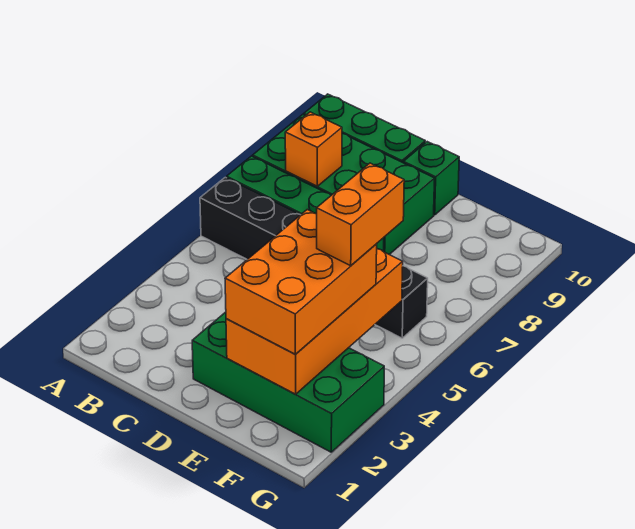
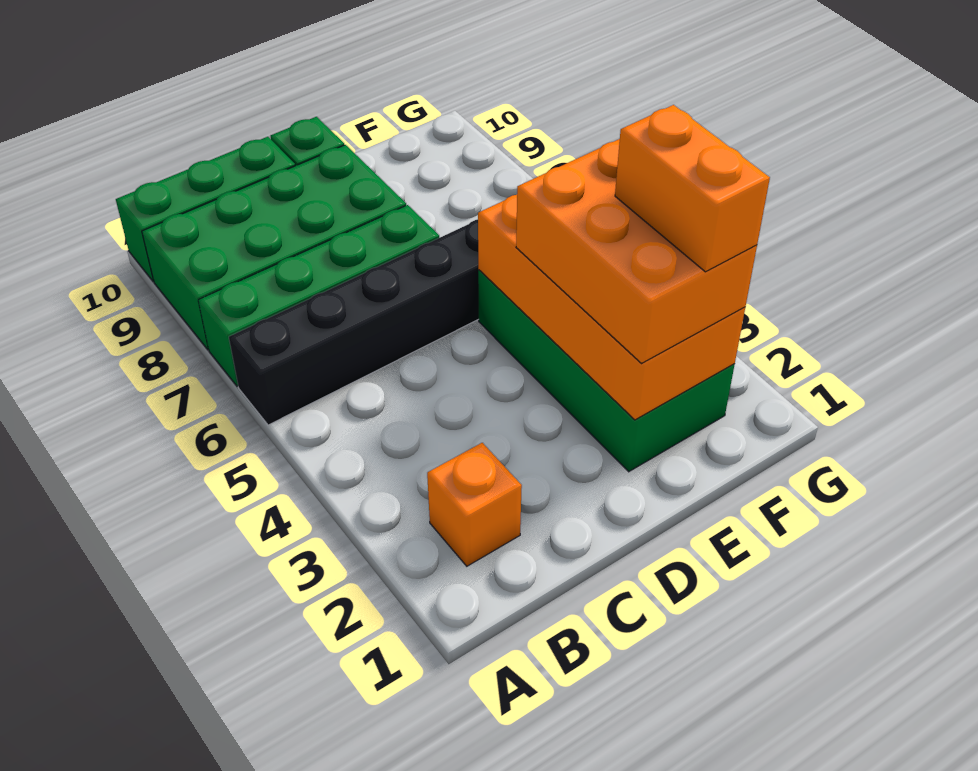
orange 1x1 brick [285,112,342,186] -> orange 1x1 brick moved to [427,443,522,566]
green 2x4 brick [192,312,384,452] -> green 2x4 brick turned to [478,270,735,472]
orange 1x2 brick [317,163,404,266] -> orange 1x2 brick moved to [615,105,770,272]

